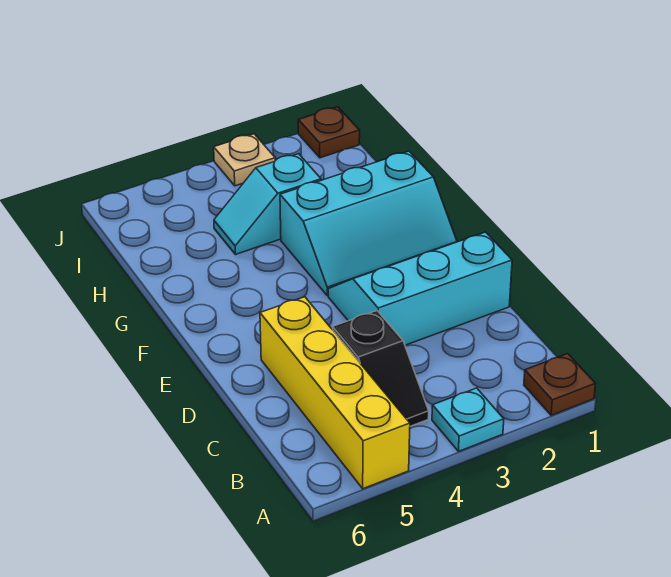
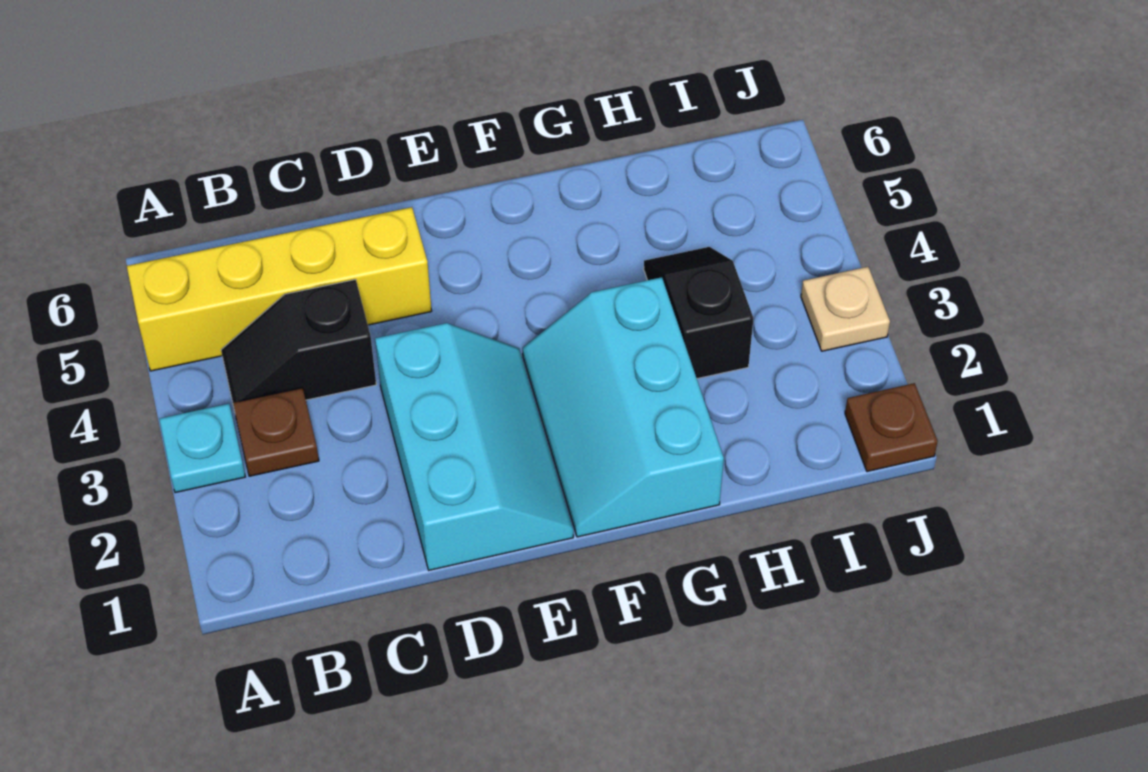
brown 1x1 plate [524,354,595,415] -> brown 1x1 plate moved to [233,388,319,476]
cyan 1x2 slope [214,154,321,255] -> black 1x2 slope [644,247,754,379]

